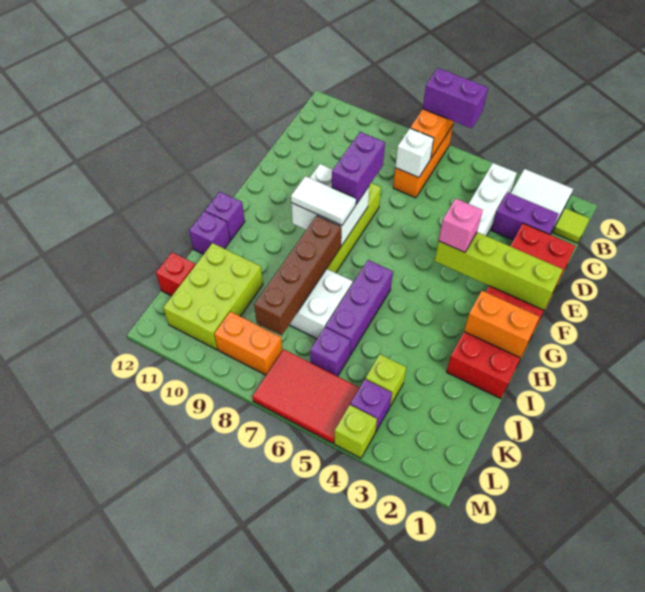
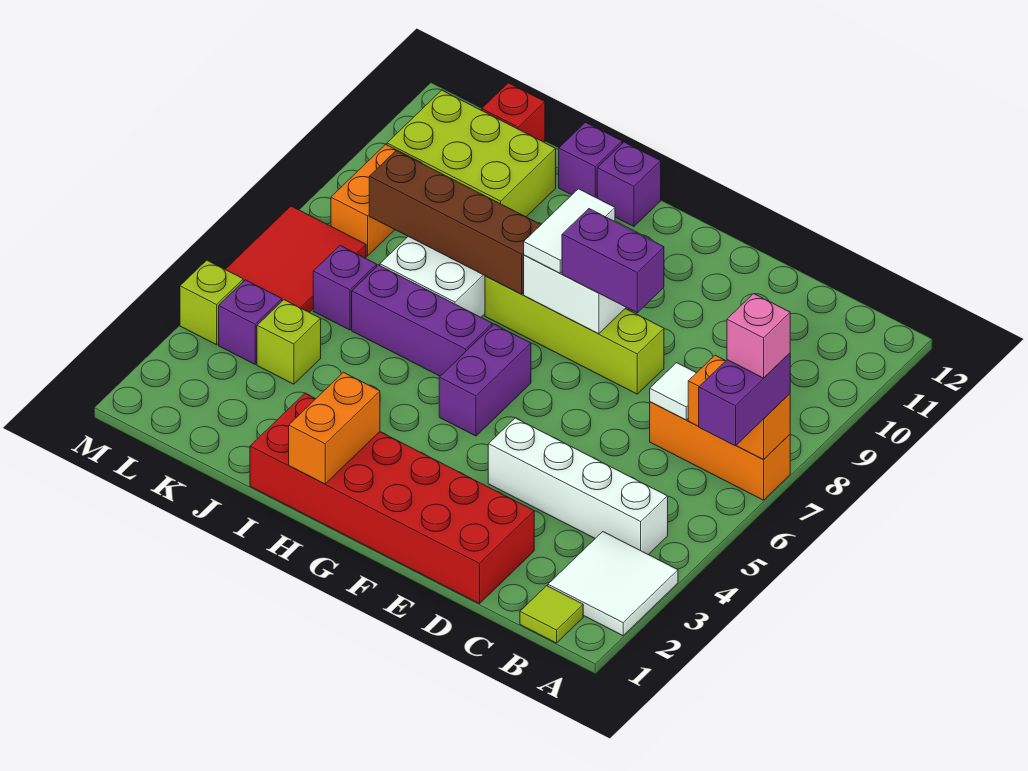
purple 1x2 brick [491,192,558,240] -> purple 1x2 brick moved to [439,324,531,436]
white 1x1 brick [395,128,434,178] -> white 1x1 tile [650,363,696,420]
lime 1x4 brick [435,232,563,310] -> none
pink 1x1 brick [439,199,483,253] -> pink 1x1 brick moved to [727,294,790,378]

